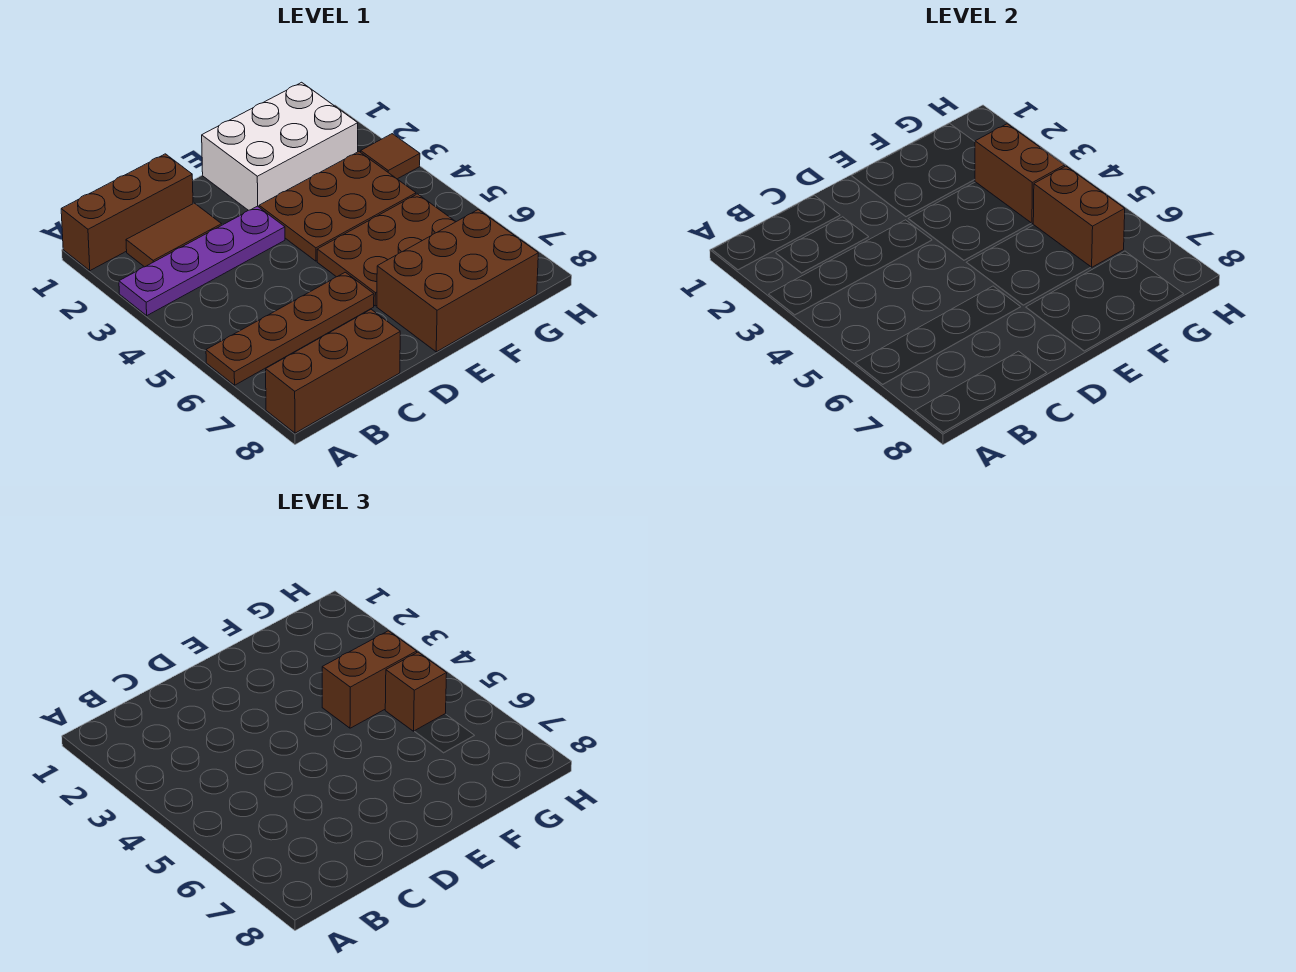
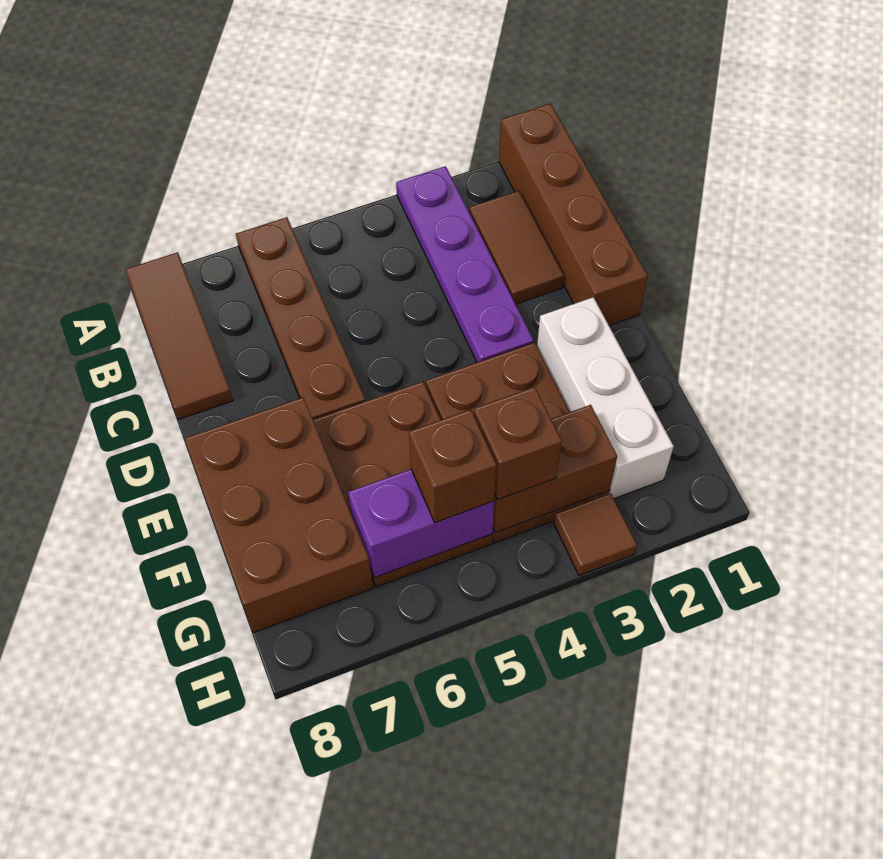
brown 1x3 brick [61,154,193,271] -> brown 1x4 brick [499,104,648,325]
brown 1x3 brick [266,309,400,433] -> brown 1x3 tile [125,252,233,420]
white 2x3 brick [202,82,358,210] -> white 1x3 brick [537,297,674,498]
brown 1x2 brick [322,631,417,728] -> brown 1x1 brick [474,387,562,500]
brown 1x2 brick [1033,166,1125,267] -> purple 1x2 brick [348,469,494,577]

